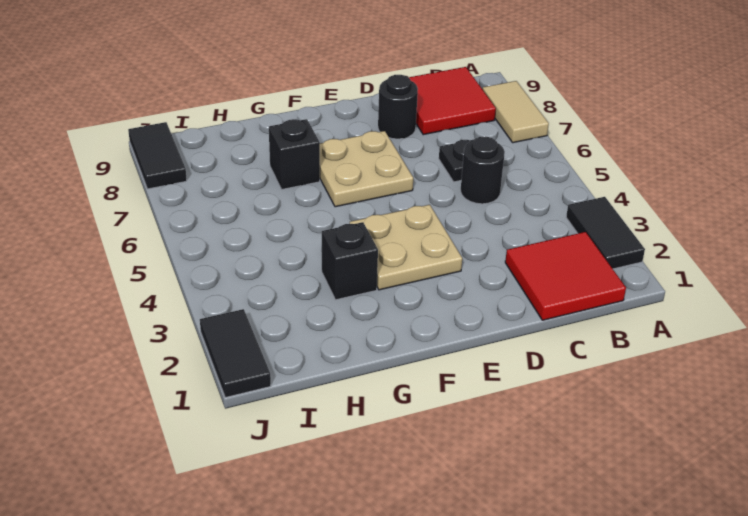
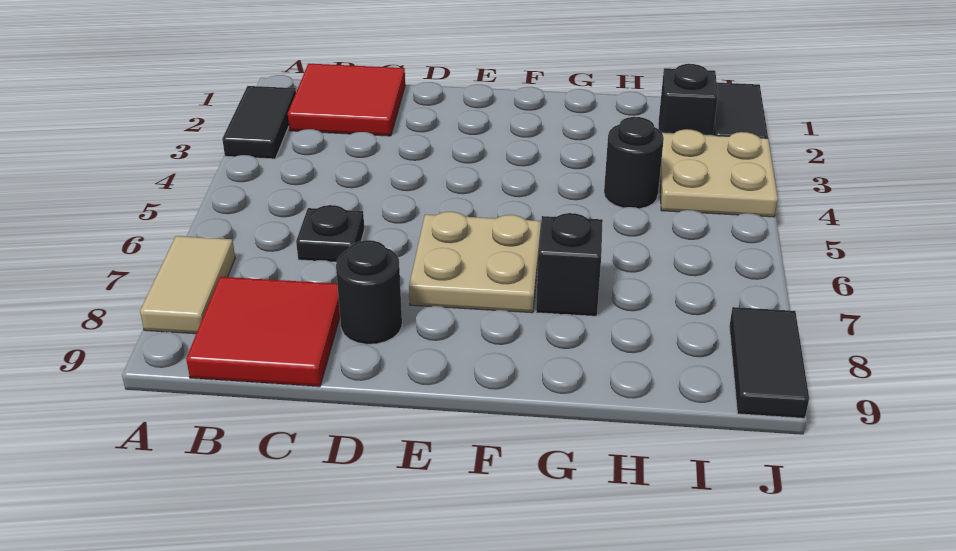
black 1x1 round brick [460,136,505,204] -> black 1x1 round brick moved to [604,117,664,209]
tan 2x2 plate [350,205,462,290] -> tan 2x2 plate moved to [660,129,778,217]
black 1x1 brick [321,222,378,300] -> black 1x1 brick moved to [658,64,718,136]

